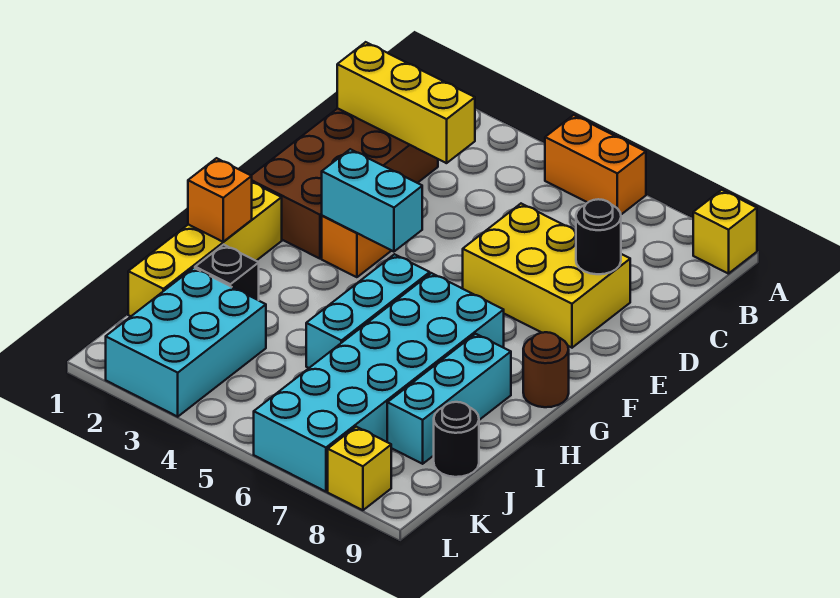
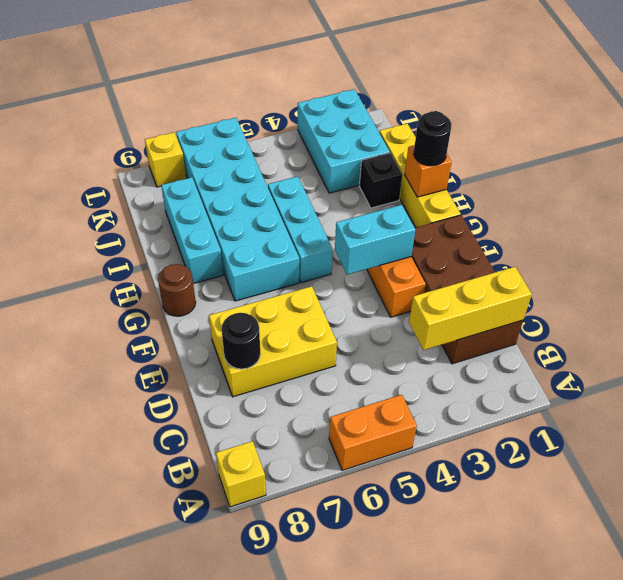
black 1x1 round brick [434,402,479,477] -> black 1x1 round brick moved to [414,111,452,166]

